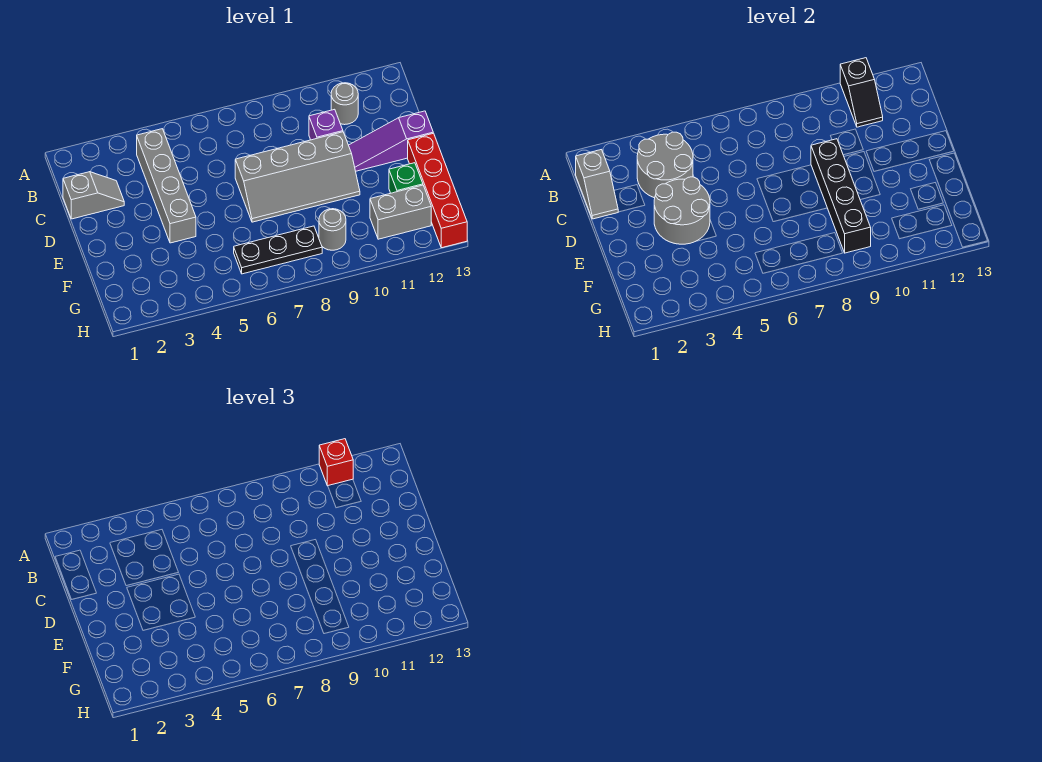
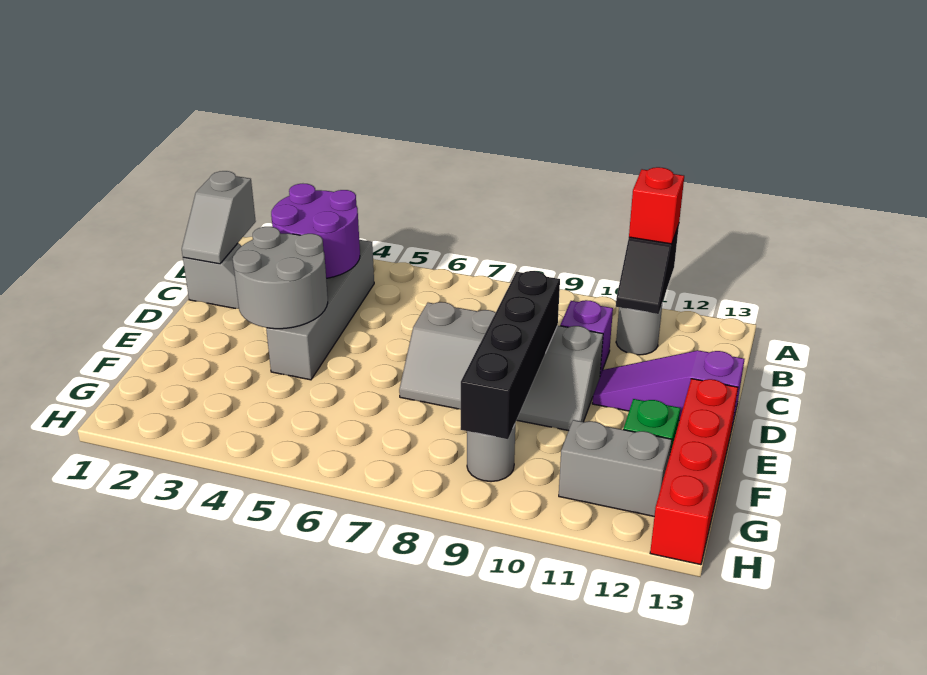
grey 2x2 round brick [637,132,693,198] -> purple 2x2 round brick [271,184,360,278]
black 1x3 plate [234,226,322,274] -> none

